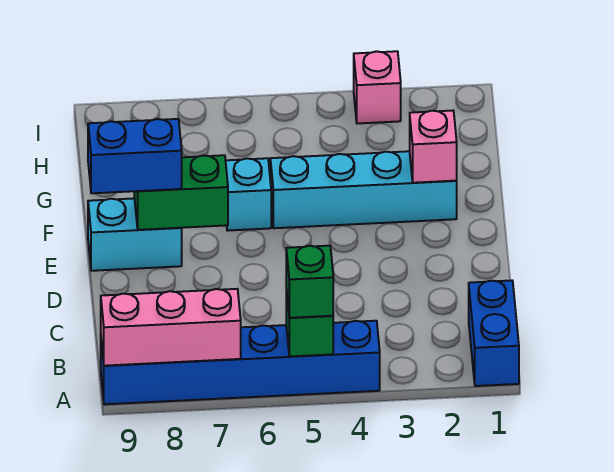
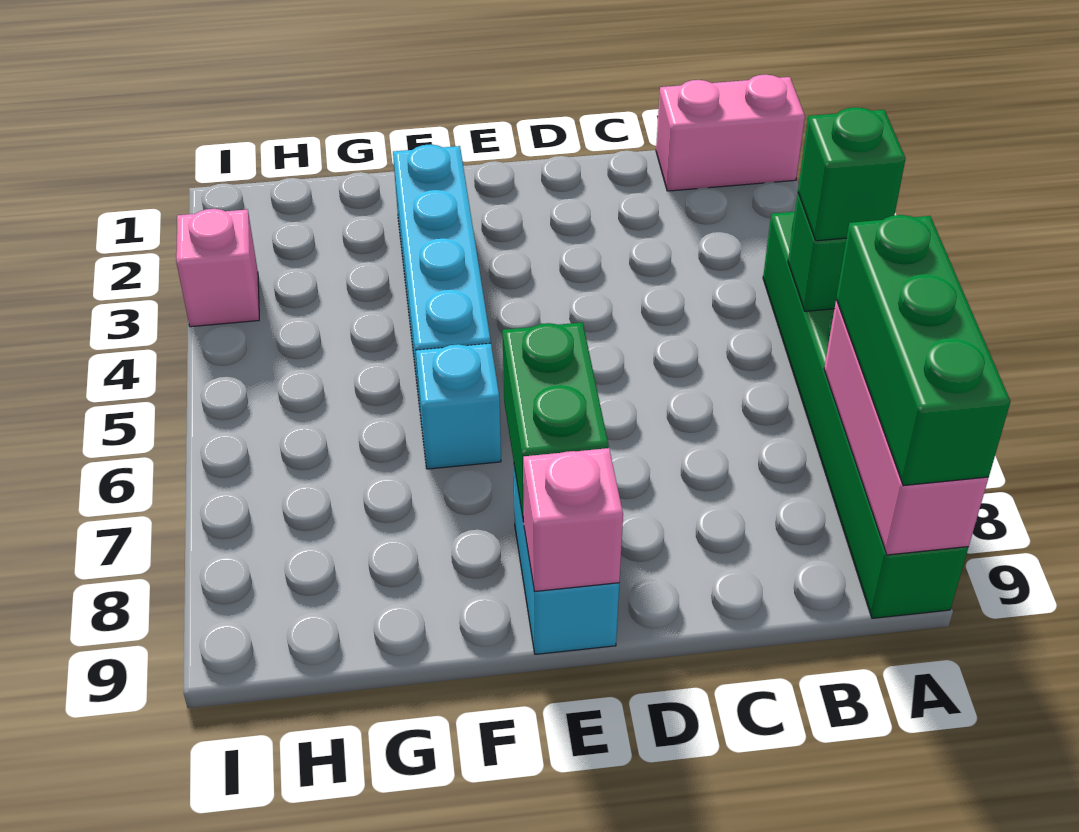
blue 1x2 brick [469,280,519,386] -> pink 1x2 brick [656,74,805,191]
blue 1x6 brick [101,321,380,404] -> green 1x6 brick [763,212,968,618]
none -> green 1x3 brick [836,215,1010,486]
blue 1x2 brick [88,119,182,193] -> none
pink 1x1 brick [410,111,457,183] -> pink 1x1 brick moved to [523,448,623,592]

